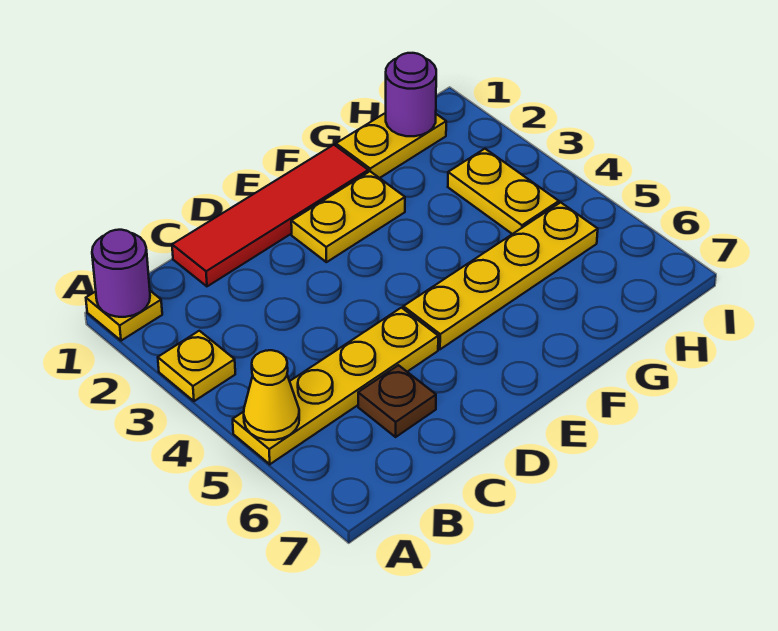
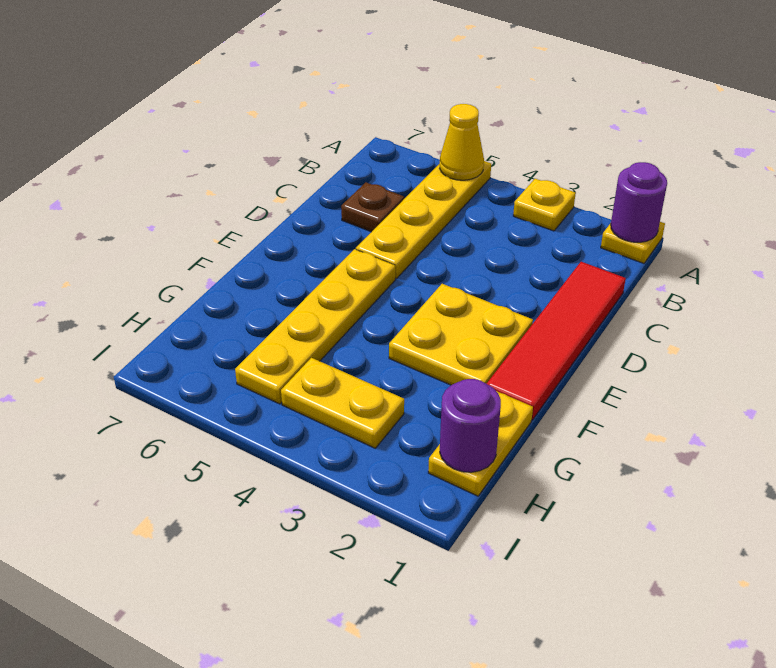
yellow 1x2 plate [291,171,405,262] -> yellow 2x2 plate [389,284,533,385]

